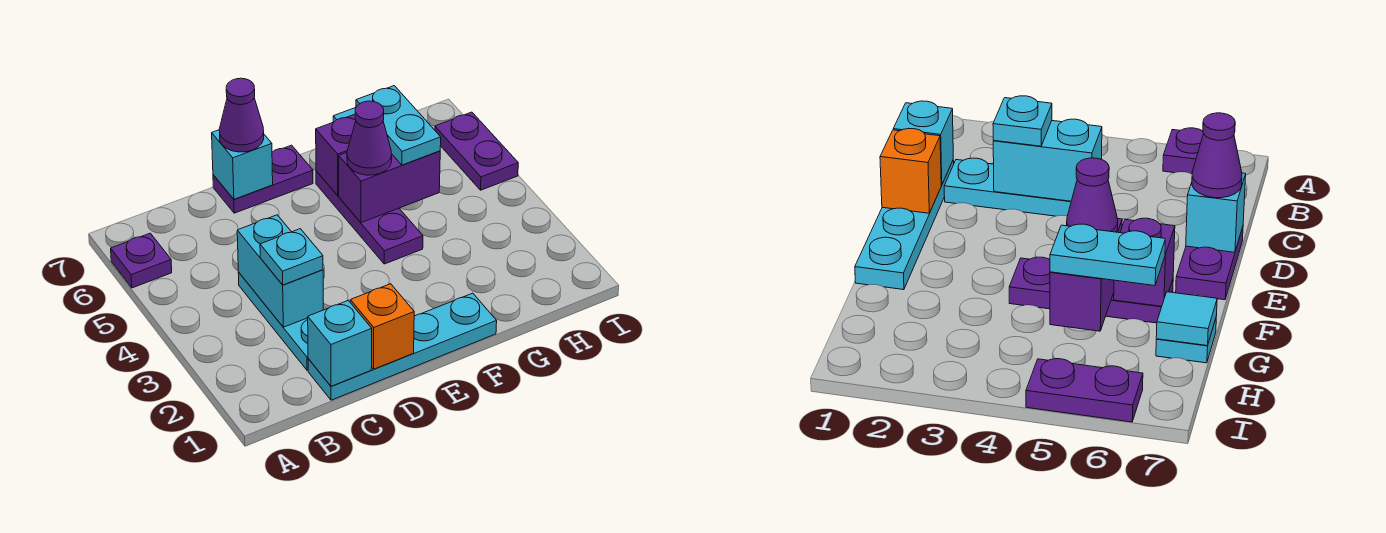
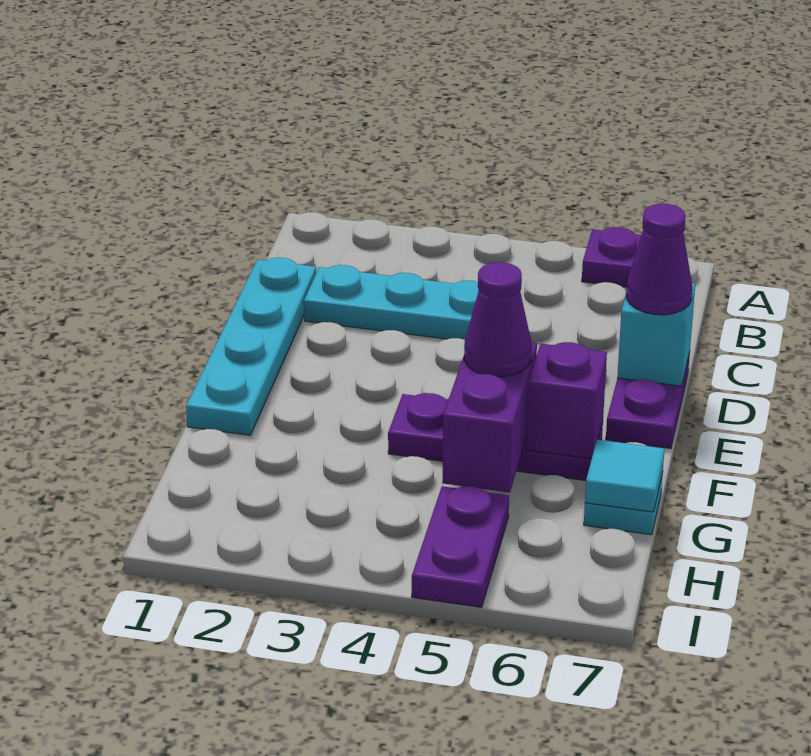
cyan 1x1 brick [308,300,372,386] -> none
cyan 1x2 brick [237,215,323,327] -> none
cyan 1x1 plate [260,229,323,285] -> none
orange 1x1 brick [350,284,414,369] -> none
cyan 1x2 plate [356,86,441,165] -> none
purple 1x2 plate [435,112,518,190] -> purple 1x2 plate turned to [412,486,509,607]

